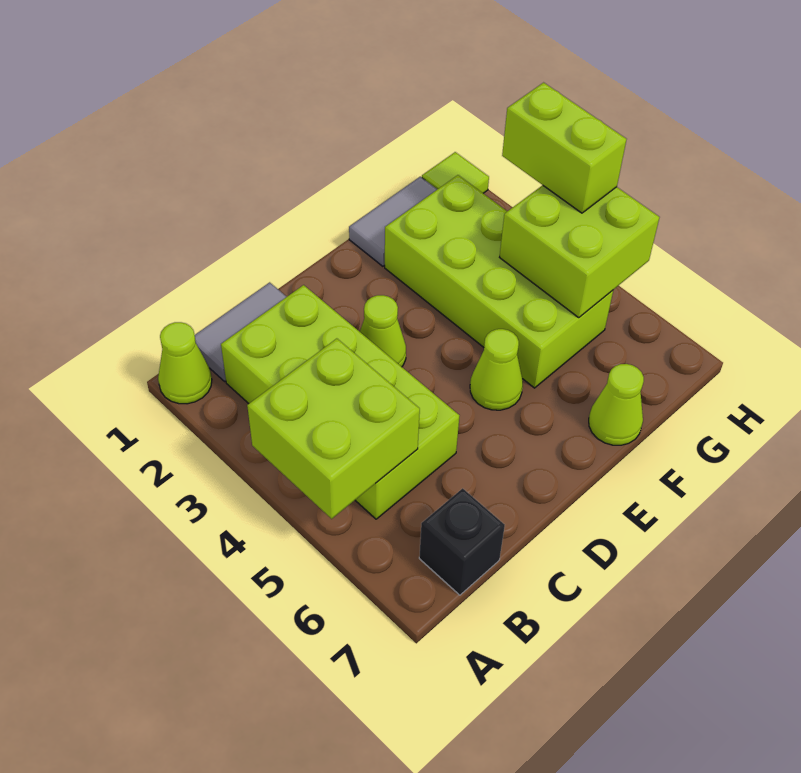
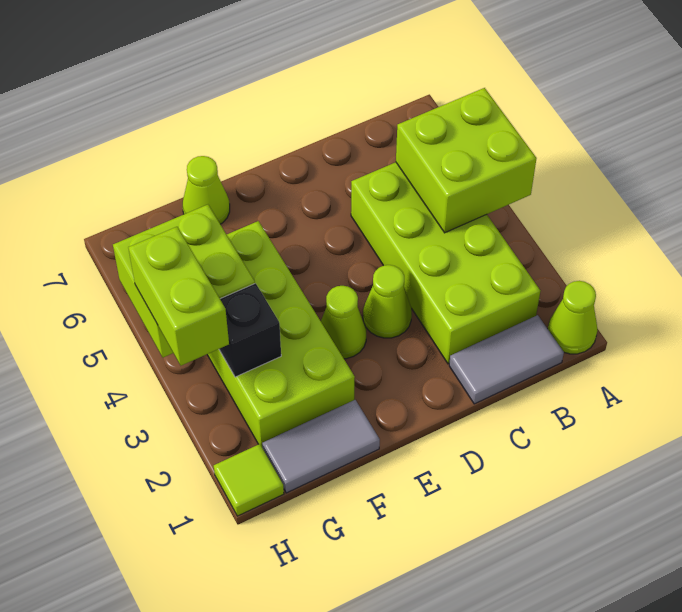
black 1x1 brick [419,488,505,595] -> black 1x1 brick moved to [219,283,281,377]
lime 1x1 cone [470,329,523,410] -> lime 1x1 cone moved to [321,286,366,359]

